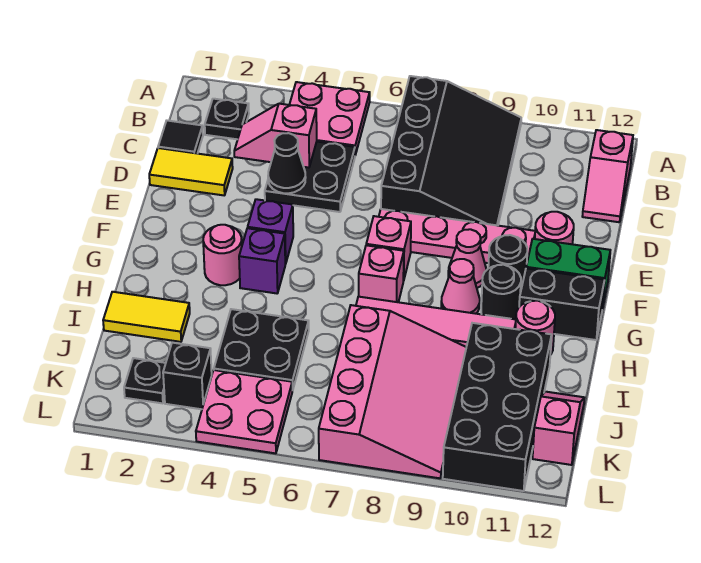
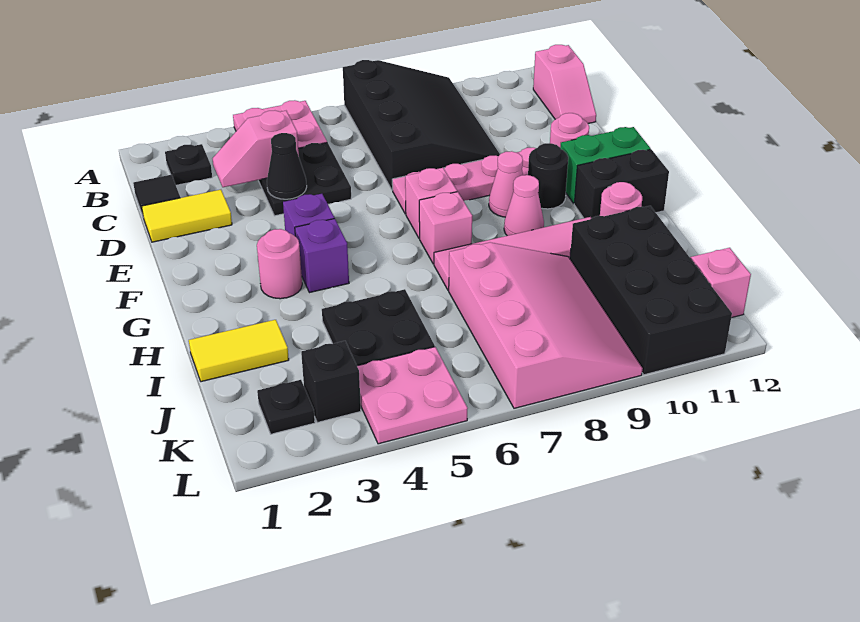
black 1x1 round brick [481,265,521,319] -> none

